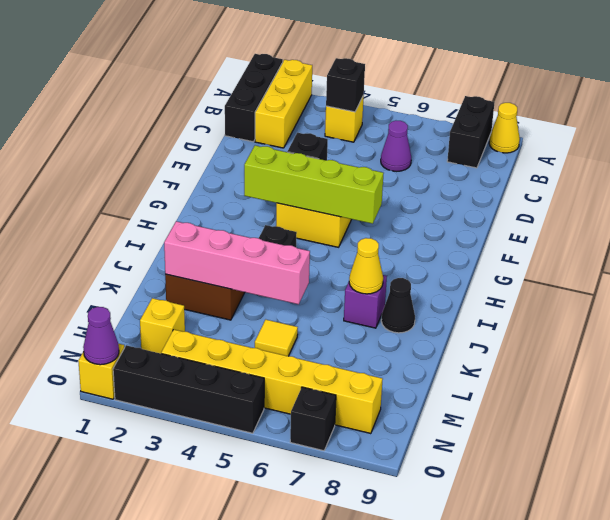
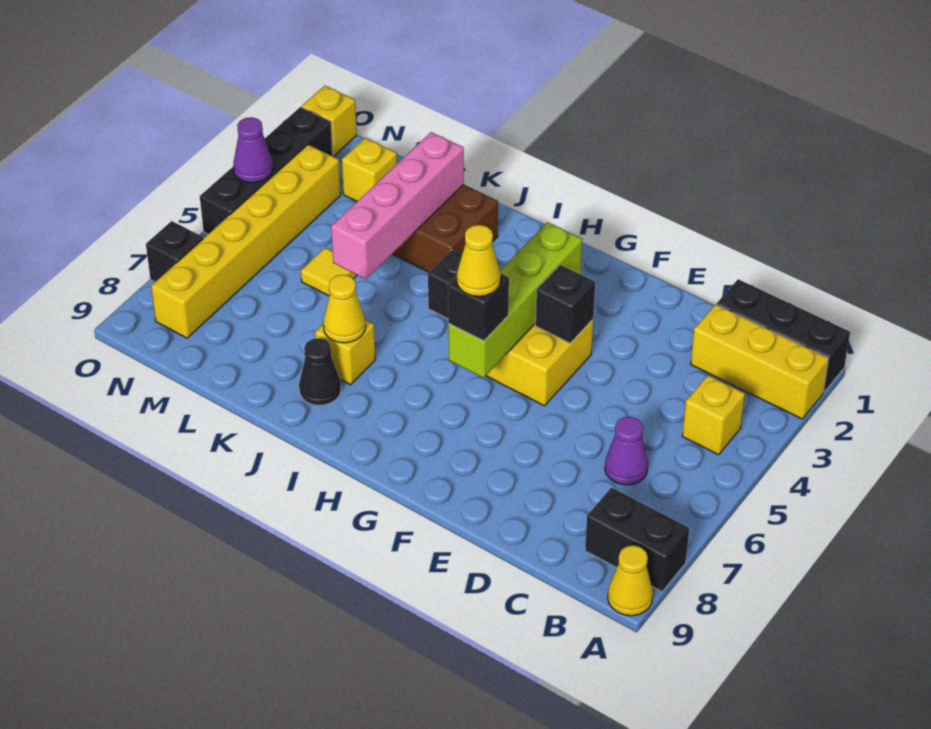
black 1x1 brick [326,58,365,112] -> black 1x1 brick moved to [448,274,509,341]
none -> yellow 1x1 cone [457,225,501,296]
purple 1x1 brick [344,275,387,328] -> yellow 1x1 brick [315,320,375,385]
purple 1x1 cone [83,307,119,365] -> purple 1x1 cone moved to [233,117,273,183]

